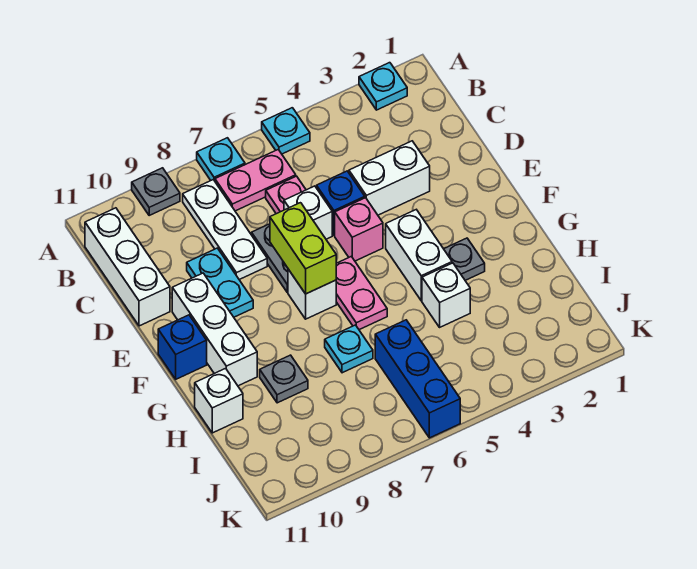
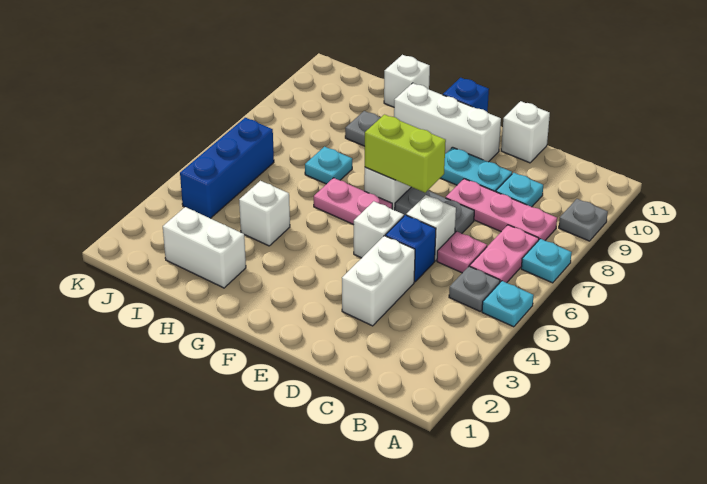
cyan 1x1 plate [359,63,407,110] -> cyan 1x1 plate moved to [496,173,543,207]
white 1x3 plate [183,180,267,280] -> pink 1x3 plate [446,179,557,240]
white 1x3 brick [85,208,170,326] -> white 1x1 brick [501,101,550,163]
pink 1x1 brick [335,198,383,261] -> white 1x1 brick [354,201,404,258]
white 1x2 brick [386,210,452,301] -> white 1x2 brick moved to [163,207,246,288]
grey 1x1 plate [444,238,485,280] -> grey 1x1 plate moved to [449,266,500,311]
blue 1x3 brick [375,320,460,438] -> blue 1x3 brick turned to [180,118,274,218]

